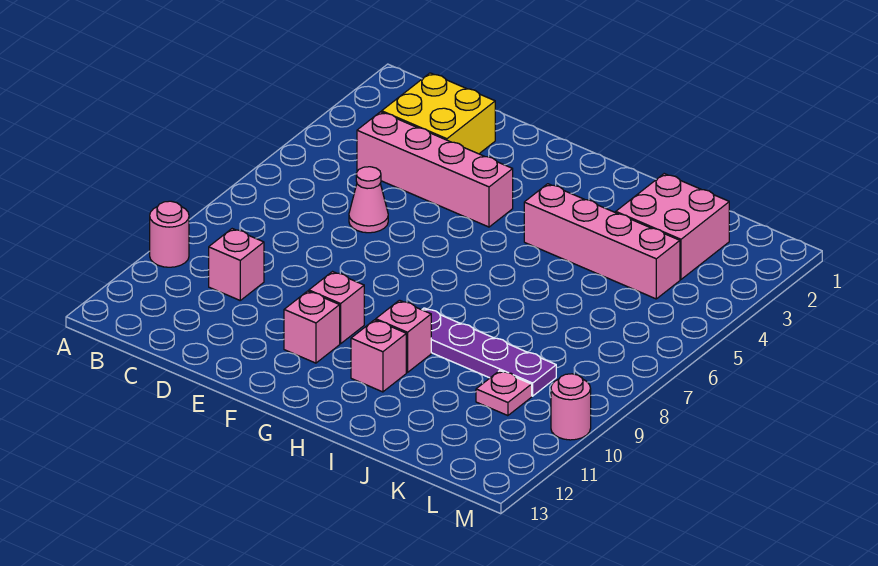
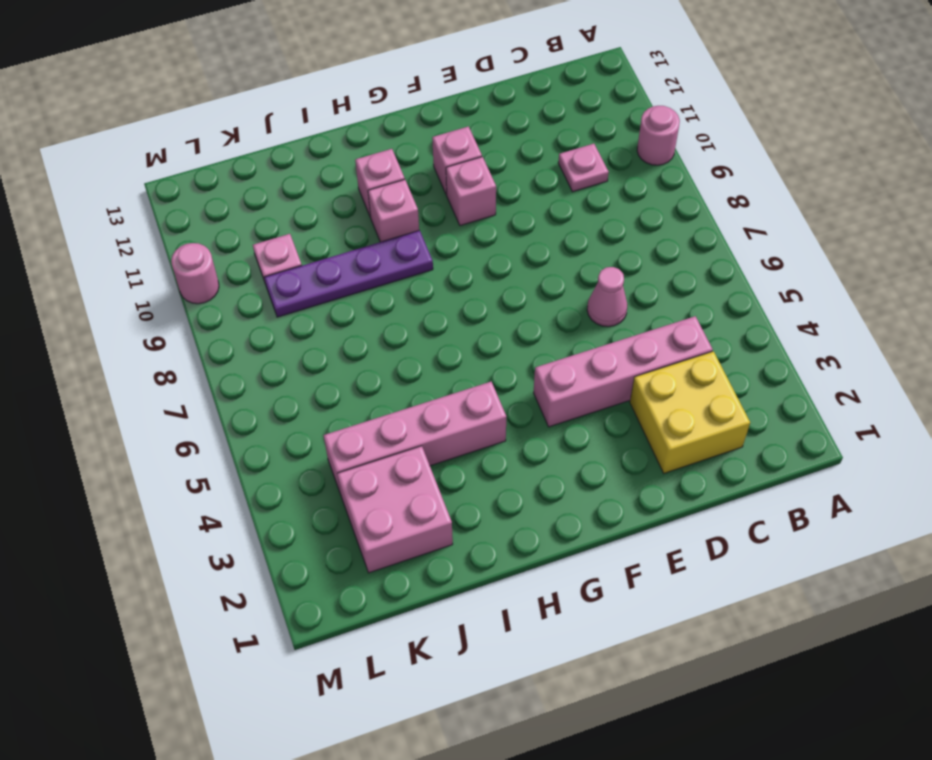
pink 1x1 brick [209,229,264,300] -> pink 1x1 plate [558,144,609,192]

